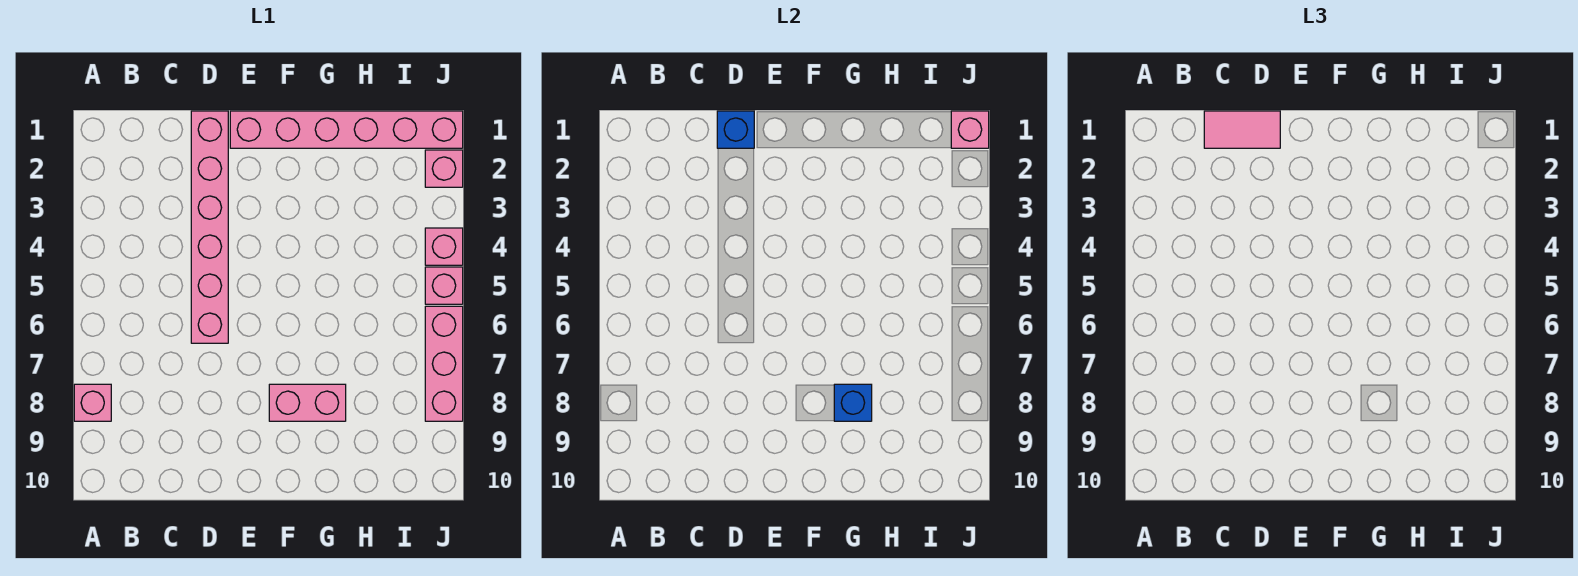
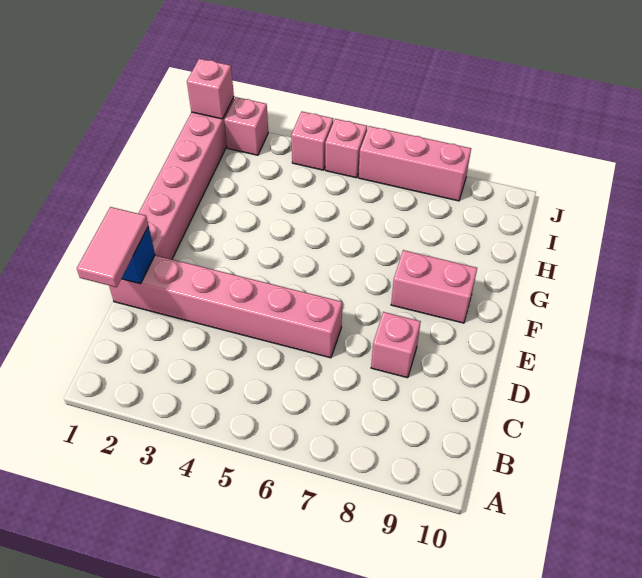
pink 1x1 brick [74,384,111,421] -> pink 1x1 brick moved to [371,312,421,378]
pink 1x2 brick [269,384,346,421] -> pink 1x2 brick turned to [391,250,477,323]
blue 1x1 brick [834,384,872,421] -> none

